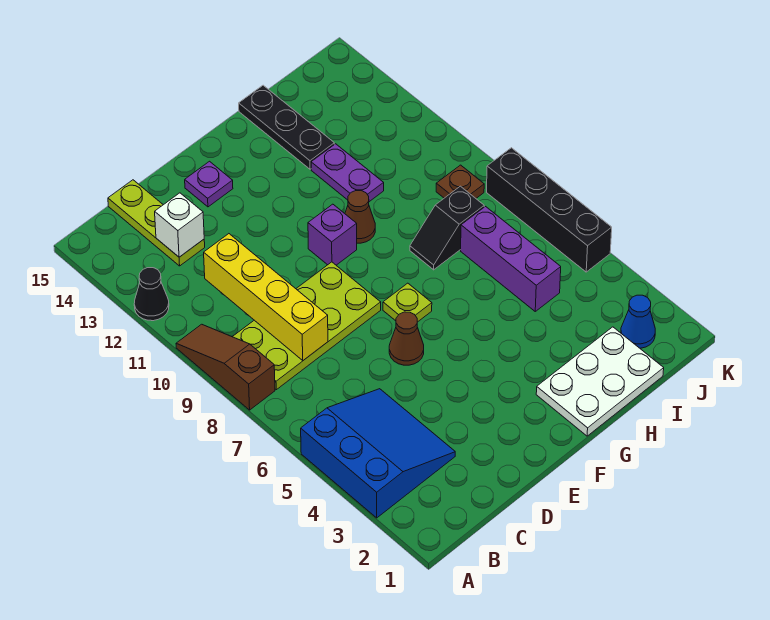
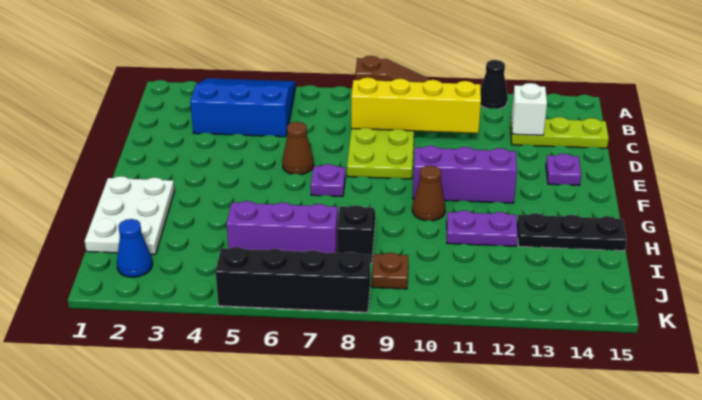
blue 3x3 slope [301,389,455,518] -> blue 3x3 slope turned to [190,78,296,137]
lime 1x1 plate [383,283,432,322] -> purple 1x1 plate [311,164,345,197]
purple 1x1 brick [308,204,357,265] -> purple 1x3 brick [413,146,517,203]

